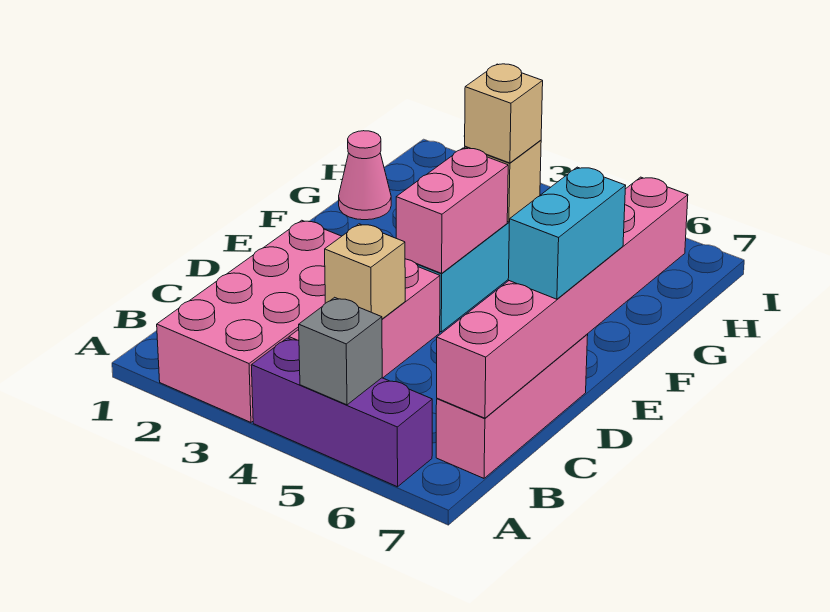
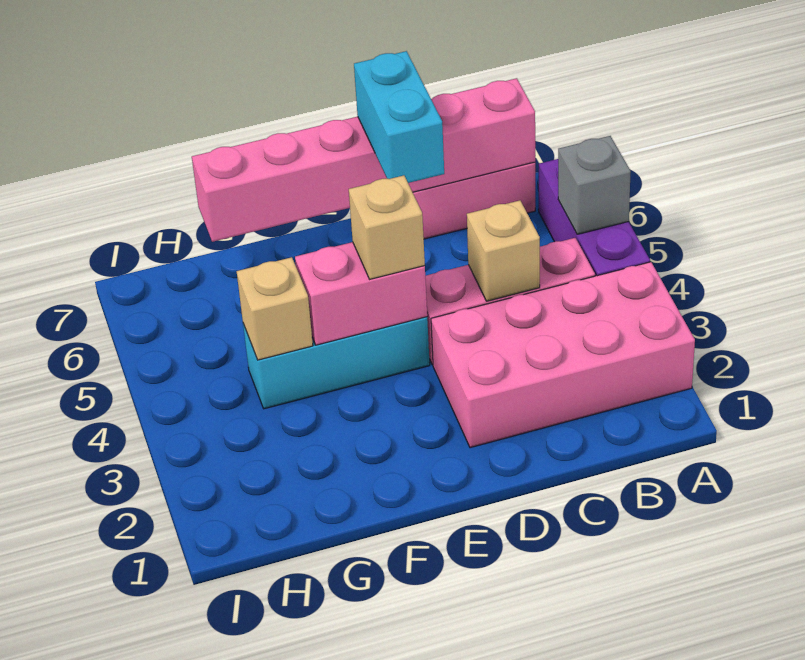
cyan 1x2 brick [508,167,626,299] -> cyan 1x2 brick turned to [354,51,444,183]
pink 1x1 cone [339,131,391,220] -> none
tan 1x1 brick [465,64,543,163] -> tan 1x1 brick moved to [349,175,425,279]

